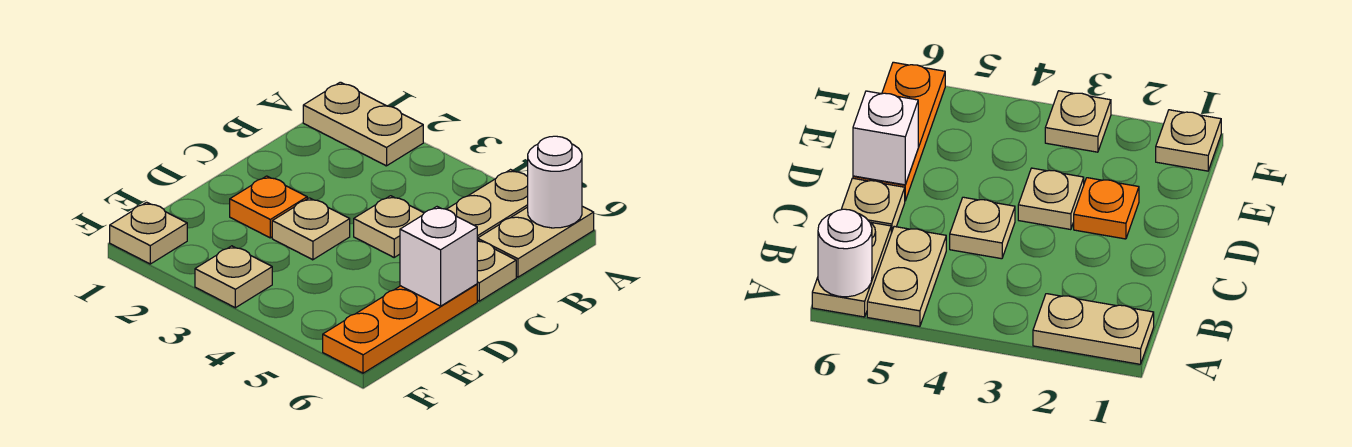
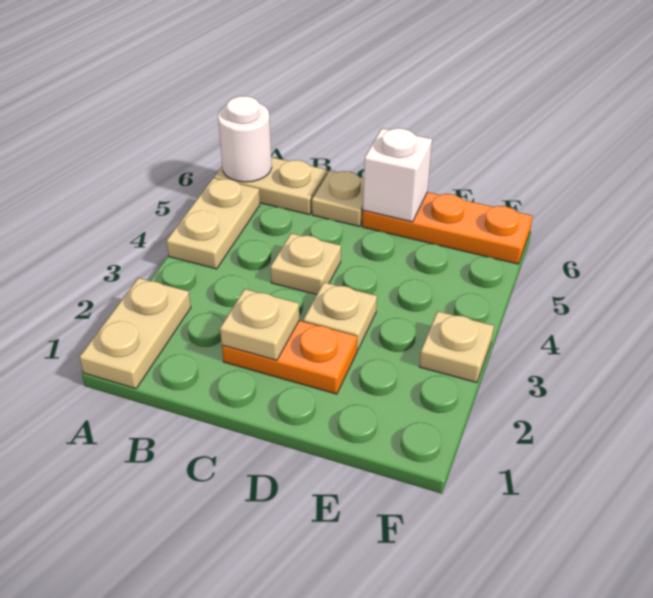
tan 1x2 plate [447,170,528,240] -> tan 1x2 plate turned to [166,178,260,269]
orange 1x1 plate [230,176,307,238] -> orange 1x2 plate [222,321,357,394]
tan 1x1 plate [110,202,187,264] -> tan 1x1 plate moved to [220,289,299,360]

